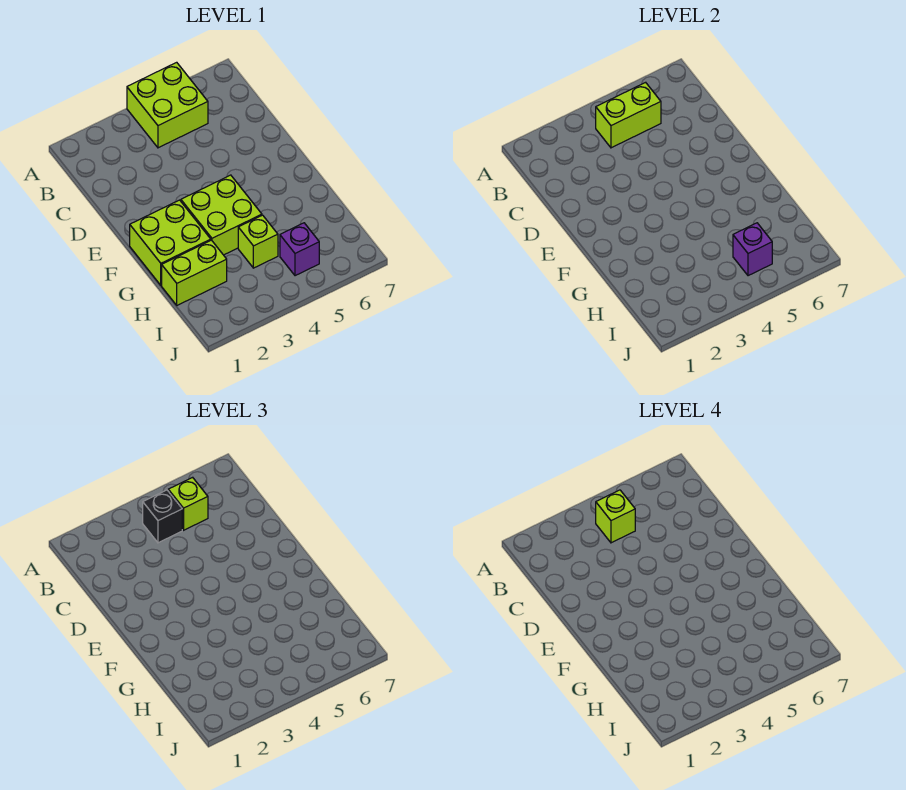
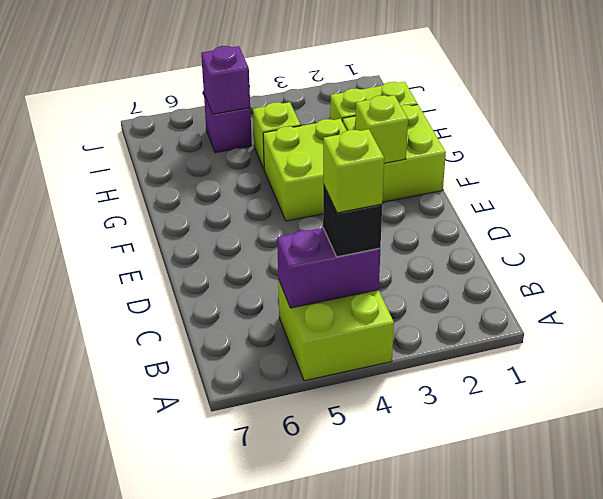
lime 1x2 brick [596,82,661,148] -> purple 1x2 brick [277,228,380,308]
lime 1x1 brick [168,477,208,530] -> lime 1x1 brick moved to [355,95,408,163]

